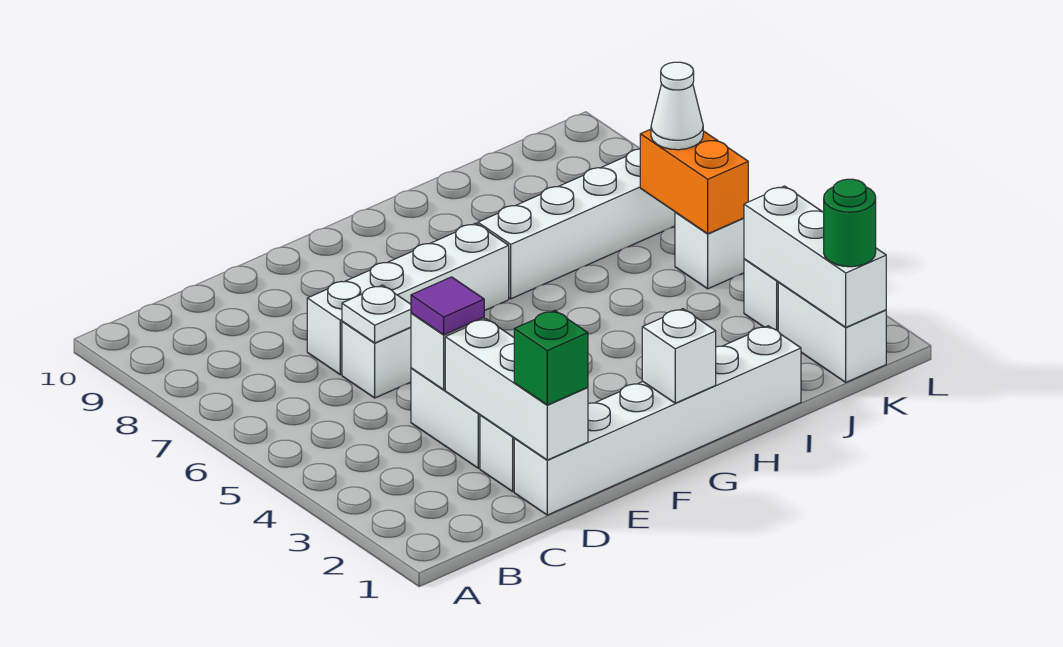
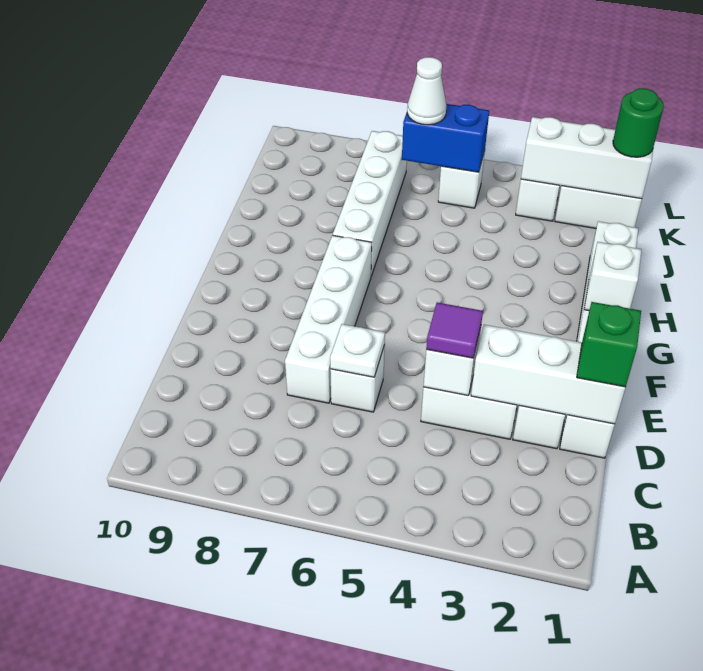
orange 1x2 brick [640,129,748,234] -> blue 1x2 brick [402,104,489,172]

